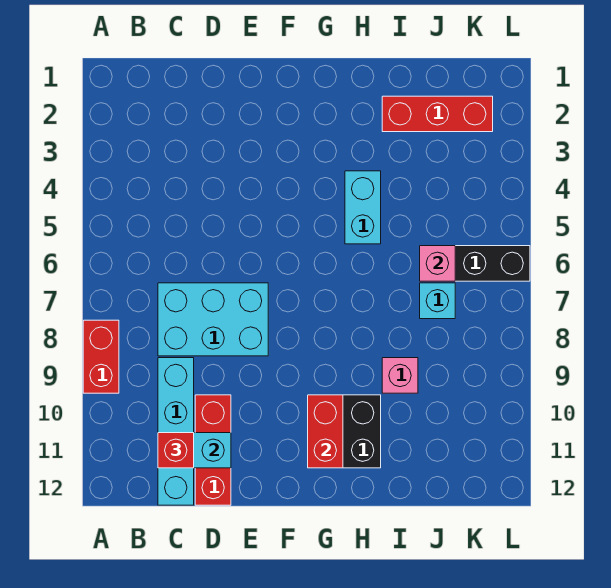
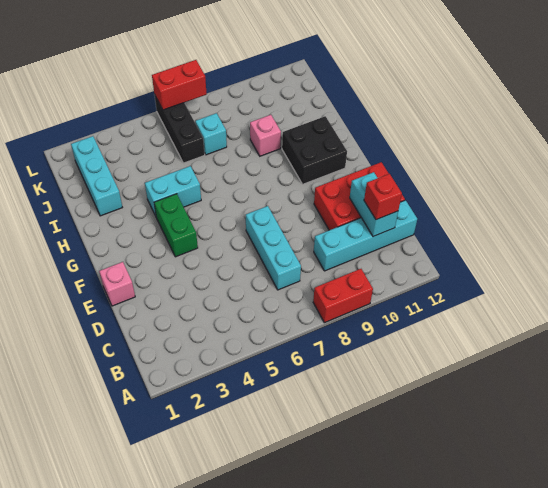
cyan 2x3 brick [158,283,268,356] -> cyan 1x3 brick [246,206,301,290]
red 1x3 brick [195,395,231,505] -> red 2x3 brick [314,162,405,230]
none -> green 1x2 brick [154,194,198,257]
red 1x2 brick [308,395,343,468] -> red 1x2 brick moved to [152,60,207,110]
red 1x3 brick [382,96,493,132] -> cyan 1x3 brick [71,136,122,216]
pink 1x1 brick [420,246,455,281] -> pink 1x1 brick moved to [99,262,135,306]

